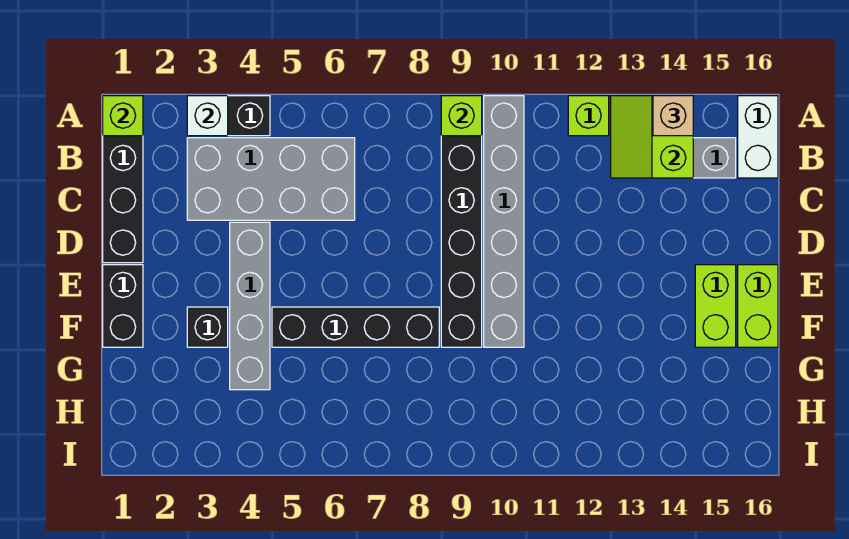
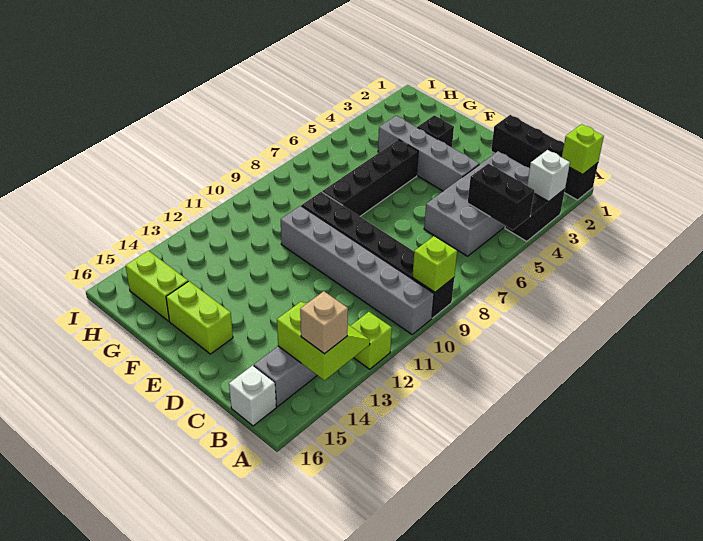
white 1x2 brick [738,96,778,178] -> white 1x1 brick [229,365,276,426]
black 1x2 brick [103,265,143,347] -> black 1x2 brick moved to [468,164,535,230]
lime 1x2 brick [738,265,778,347] -> lime 1x2 brick moved to [126,251,188,321]

